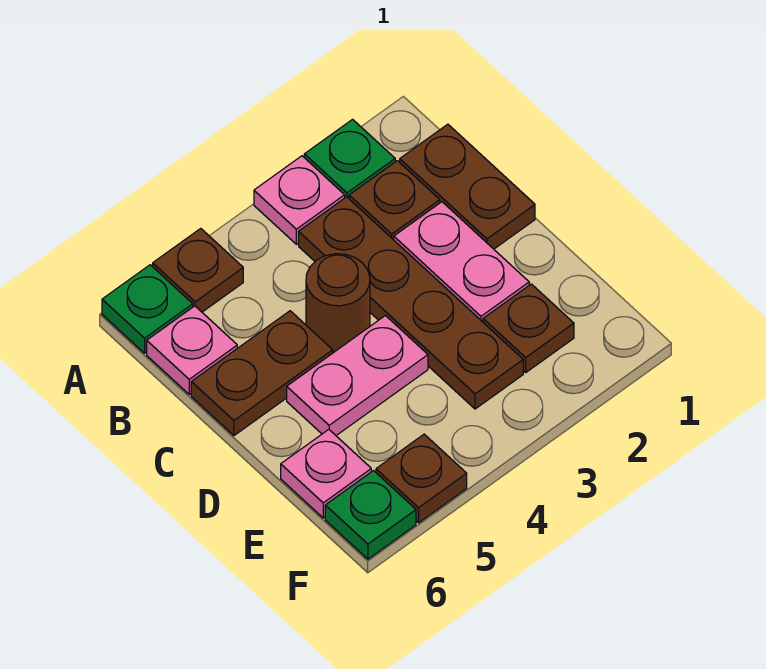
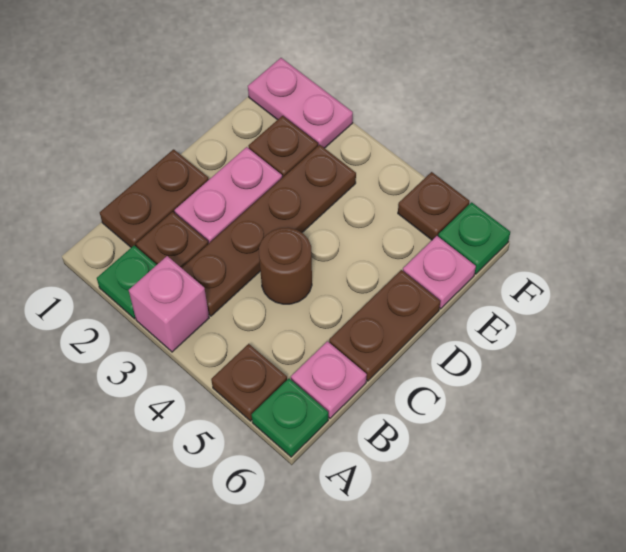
pink 1x1 plate [254,156,345,244] -> pink 1x1 brick [129,256,209,352]
brown 1x2 plate [191,311,333,436] -> brown 1x2 plate turned to [329,270,440,381]
pink 1x2 plate [287,316,428,435] -> pink 1x2 plate moved to [248,58,353,148]

